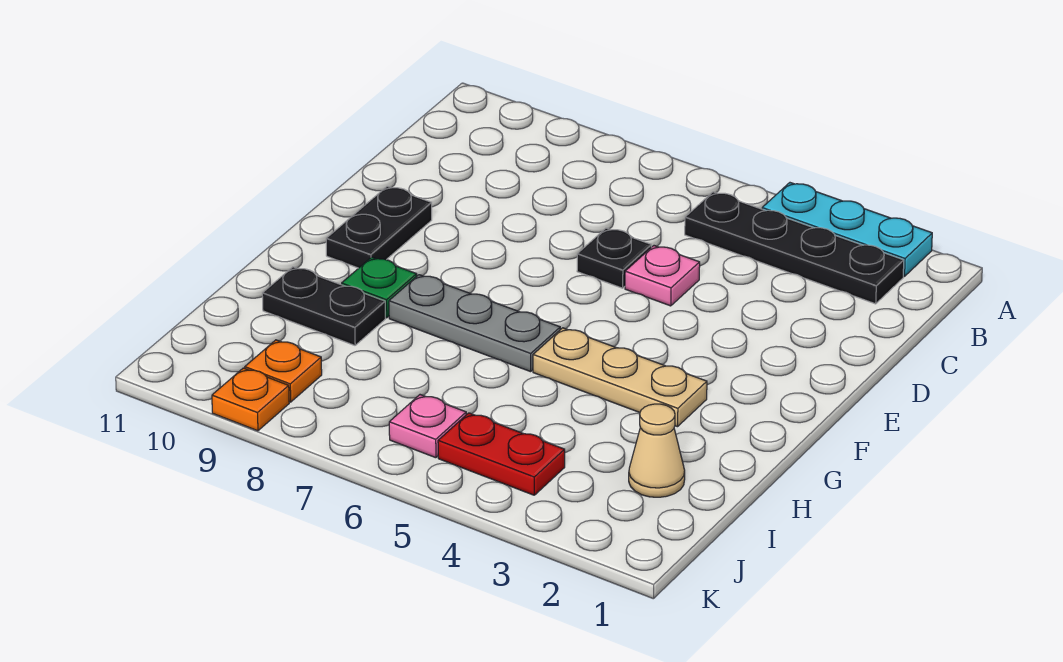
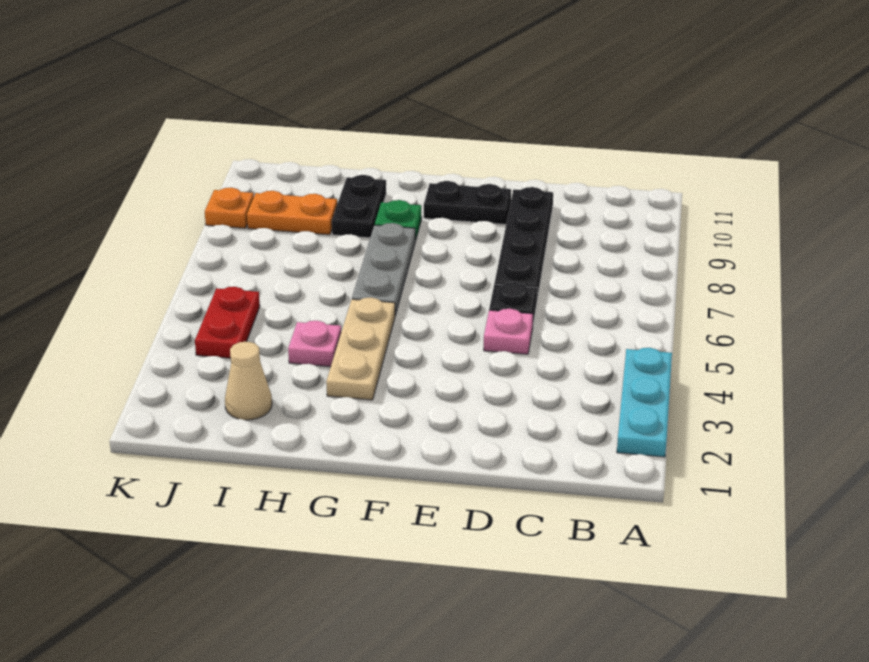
black 1x4 plate [685,192,904,304] -> black 1x4 plate moved to [494,187,553,298]
pink 1x1 plate [389,395,466,458] -> pink 1x1 plate moved to [288,321,341,367]
orange 1x1 plate [245,340,322,402] -> orange 1x2 plate [247,191,337,235]

